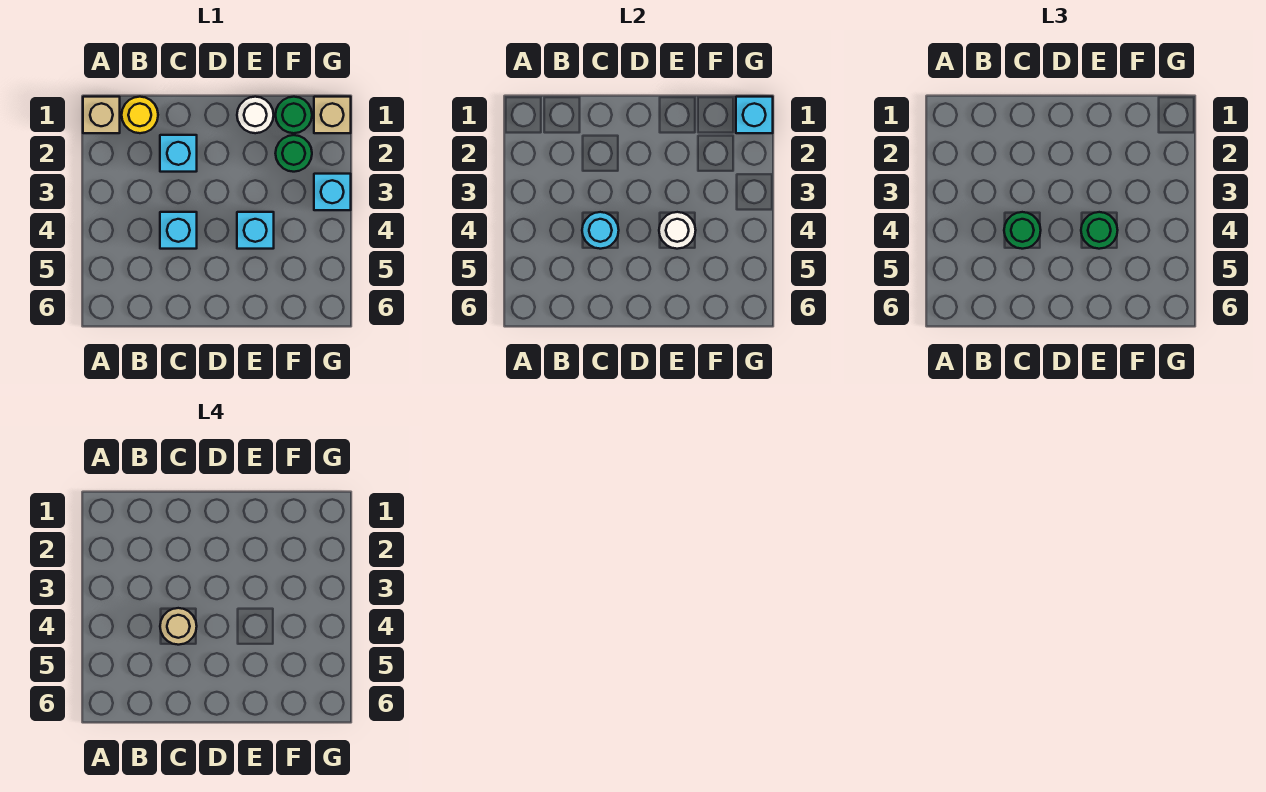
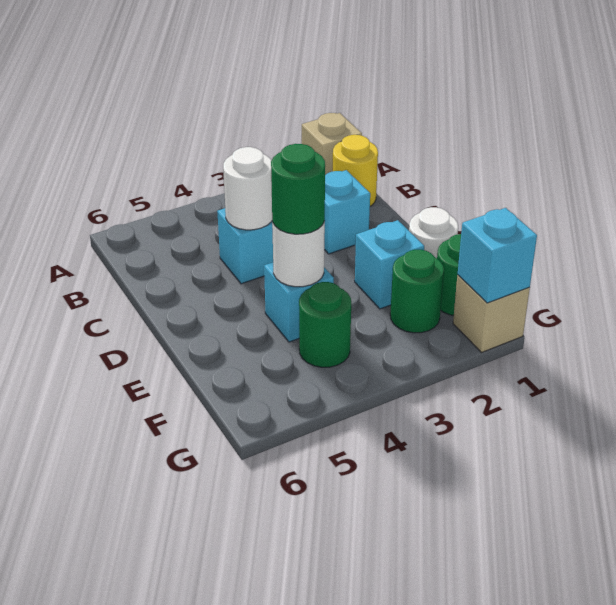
cyan 1x1 round brick [582,212,619,249] -> white 1x1 round brick [223,147,272,230]
green 1x1 round brick [1004,212,1041,249] -> green 1x1 round brick moved to [299,282,351,367]
tan 1x1 round brick [160,608,197,645] -> none
cyan 1x1 brick [314,174,351,210] -> cyan 1x1 brick moved to [355,220,424,309]

